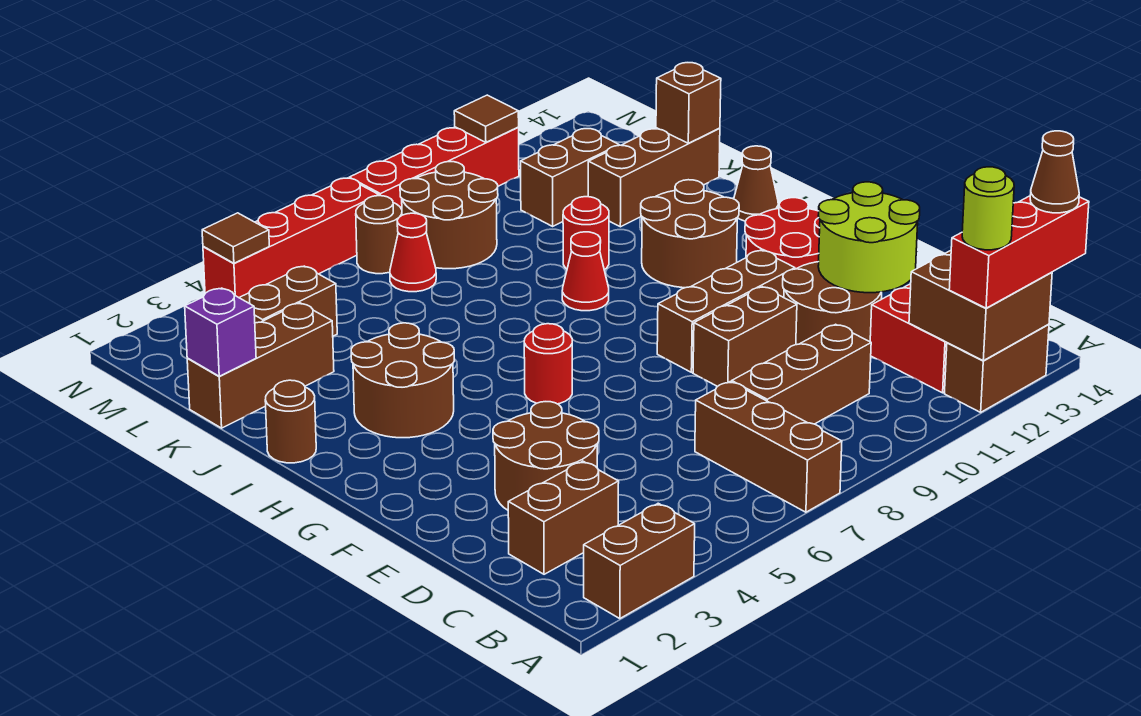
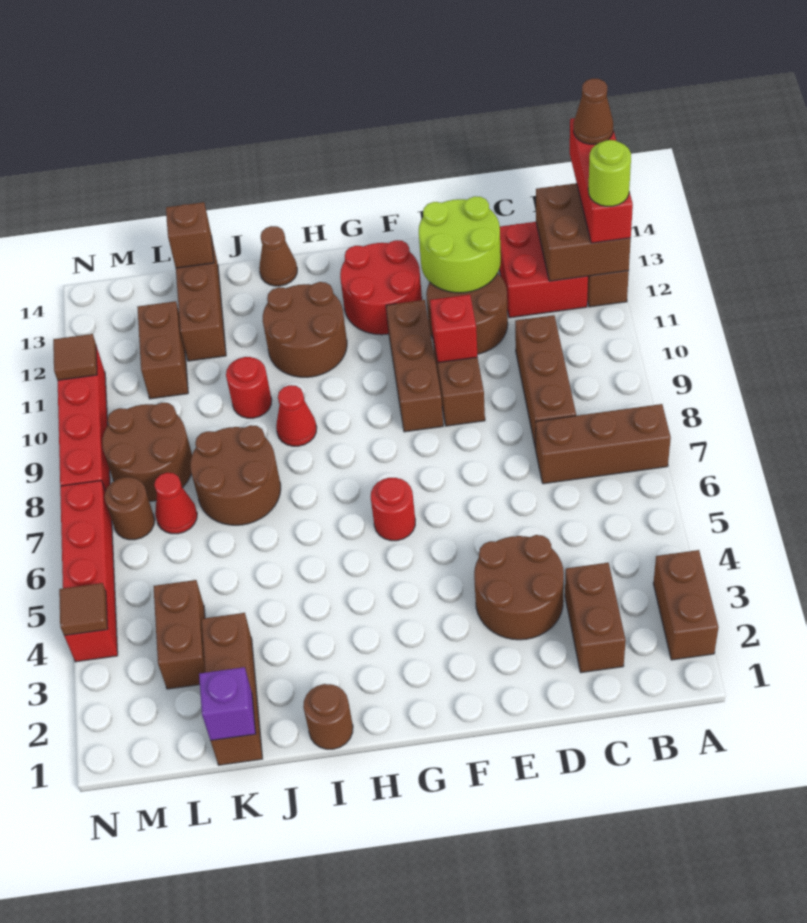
none -> red 1x1 brick [430,295,478,363]
brown 2x2 round brick [351,323,454,438] -> brown 2x2 round brick moved to [190,425,281,525]

